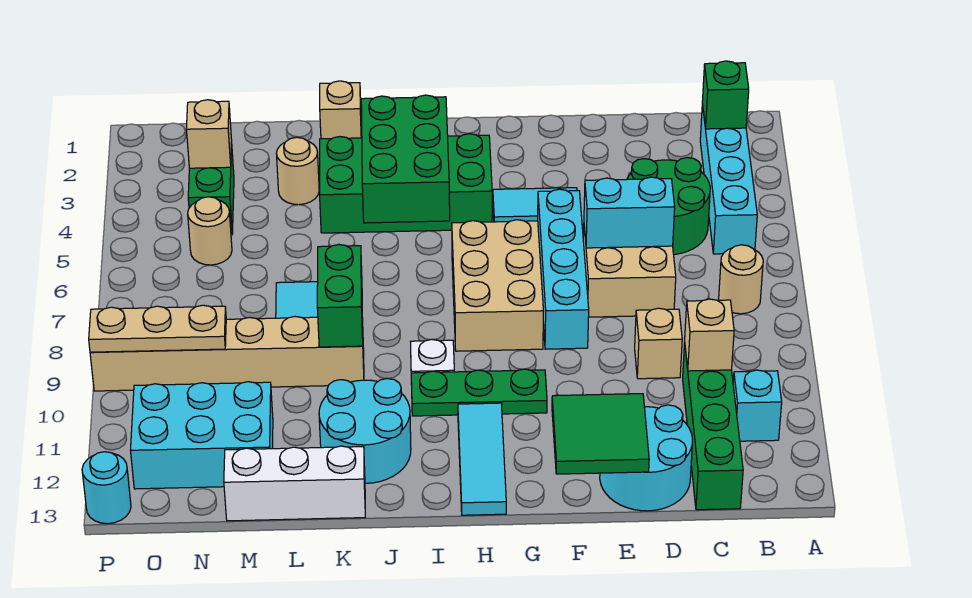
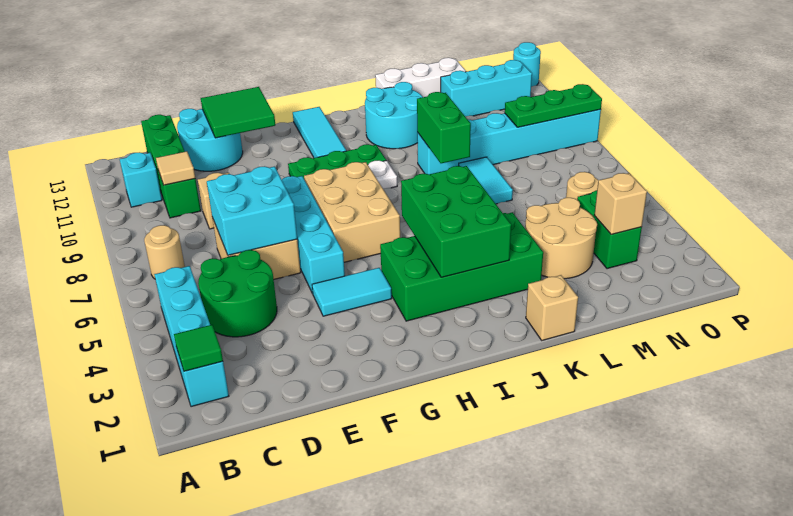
green 1x1 brick [702,61,749,129] -> green 1x1 tile [174,325,223,371]
tan 1x1 brick [685,299,734,371] -> tan 1x1 tile [156,151,195,185]
cyan 1x2 brick [584,177,675,248] -> cyan 2x2 brick [207,166,297,255]
tan 1x6 brick [90,316,364,391] -> cyan 1x6 brick [417,109,601,174]
tan 1x1 round brick [276,137,319,205] -> tan 2x2 round brick [525,198,597,279]
cyan 2x3 brick [131,382,273,489] -> cyan 1x3 brick [441,60,532,116]
tan 1x3 plate [89,305,226,352] -> green 1x3 plate [505,84,602,127]

